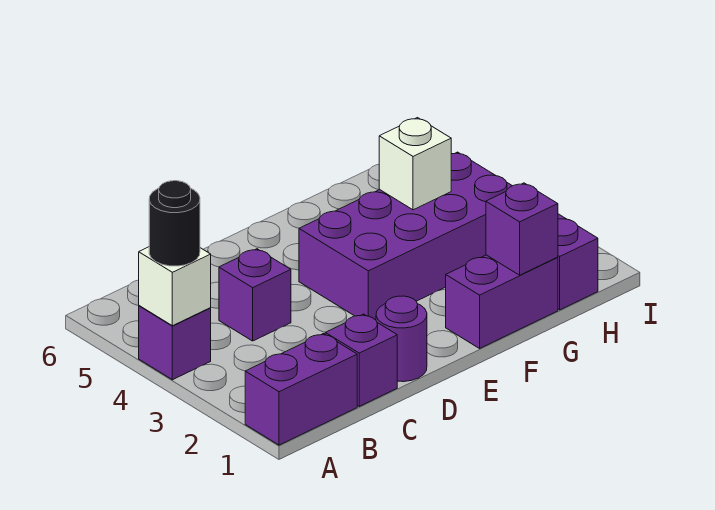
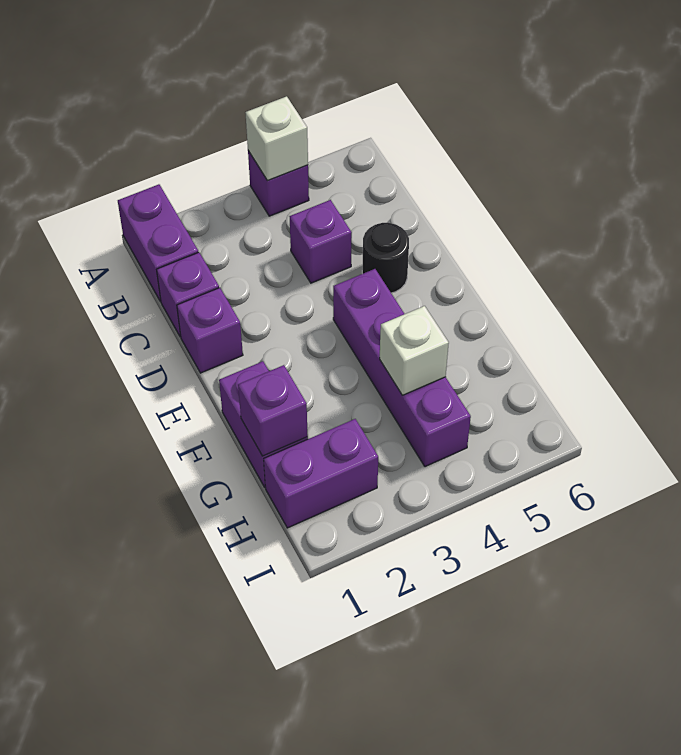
black 1x1 round brick [149,181,200,266] -> black 1x1 round brick moved to [362,223,409,293]
purple 1x1 round brick [376,296,427,382] -> purple 1x1 brick [177,288,243,373]
purple 2x4 brick [299,152,512,320] -> purple 1x4 brick [333,269,471,467]

